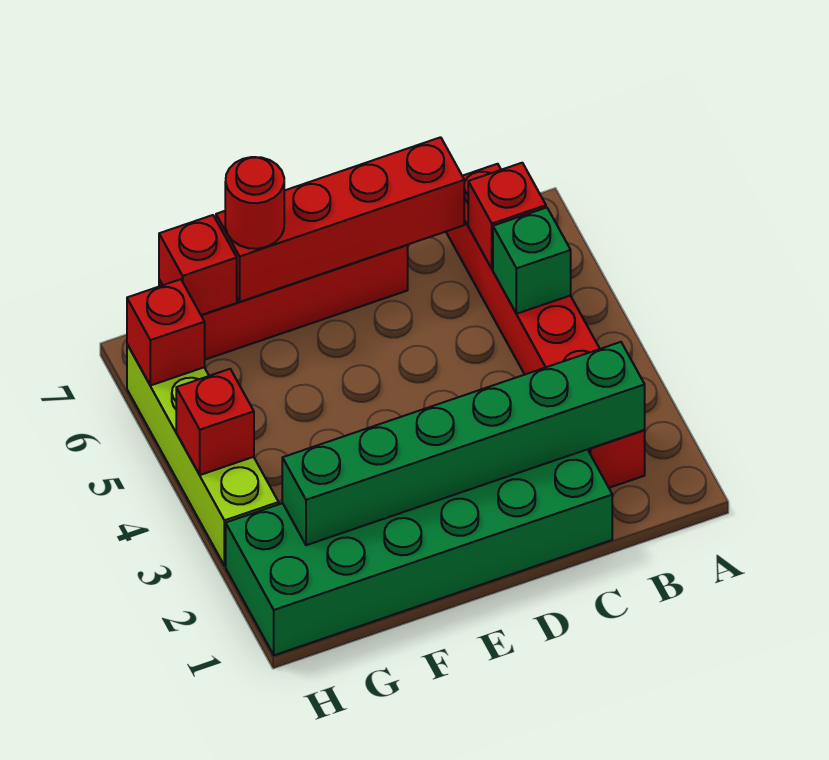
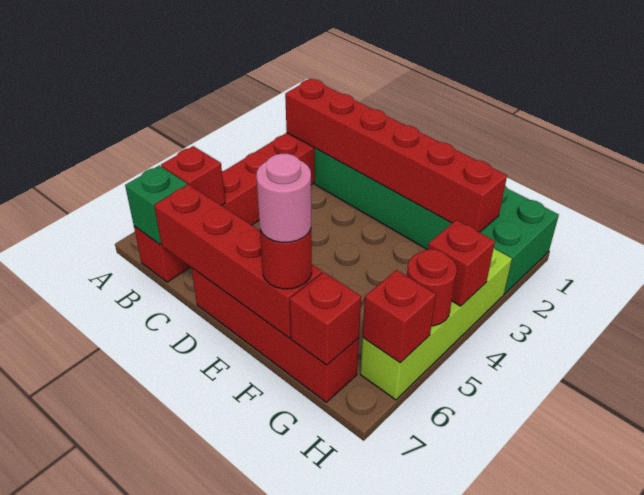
green 1x6 brick [282,342,645,545] -> red 1x6 brick [285,79,507,232]
green 1x1 brick [493,208,571,314] -> green 1x1 brick moved to [125,165,187,245]
none -> pink 1x1 round brick [256,154,311,243]
none -> red 1x1 round brick [407,249,457,326]

